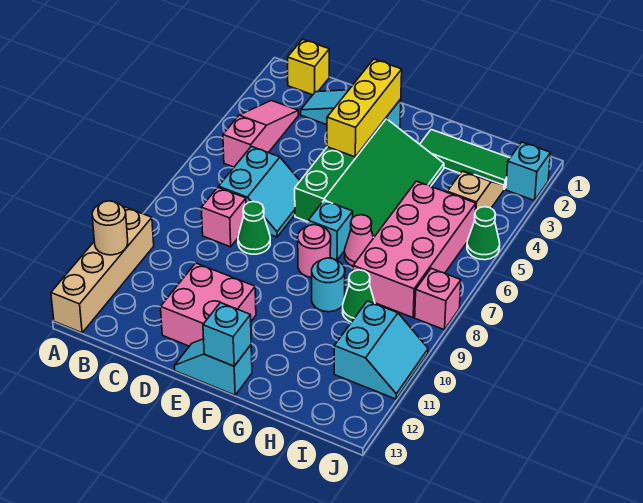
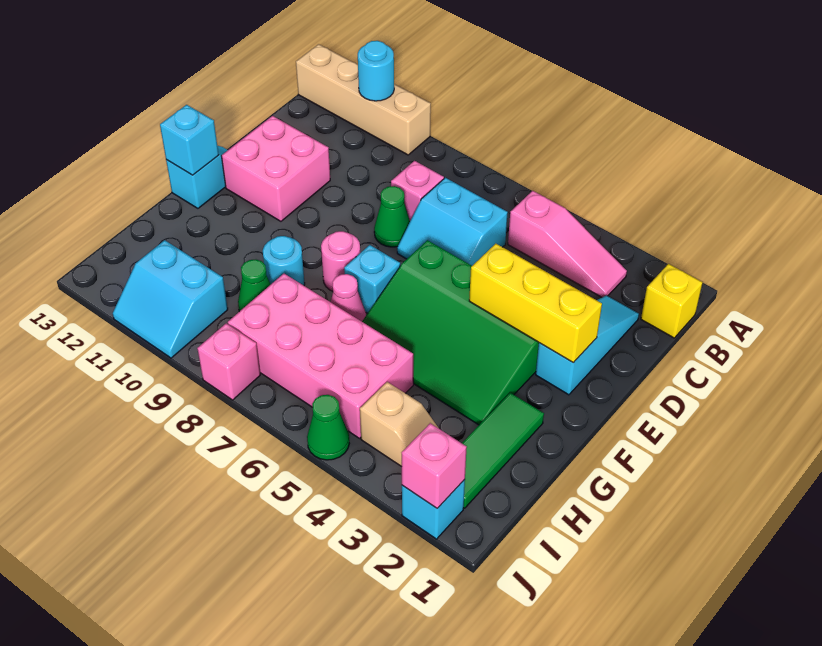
tan 1x1 round brick [92,201,128,255] -> cyan 1x1 round brick [358,41,394,101]
none -> pink 1x1 brick [402,423,467,508]

